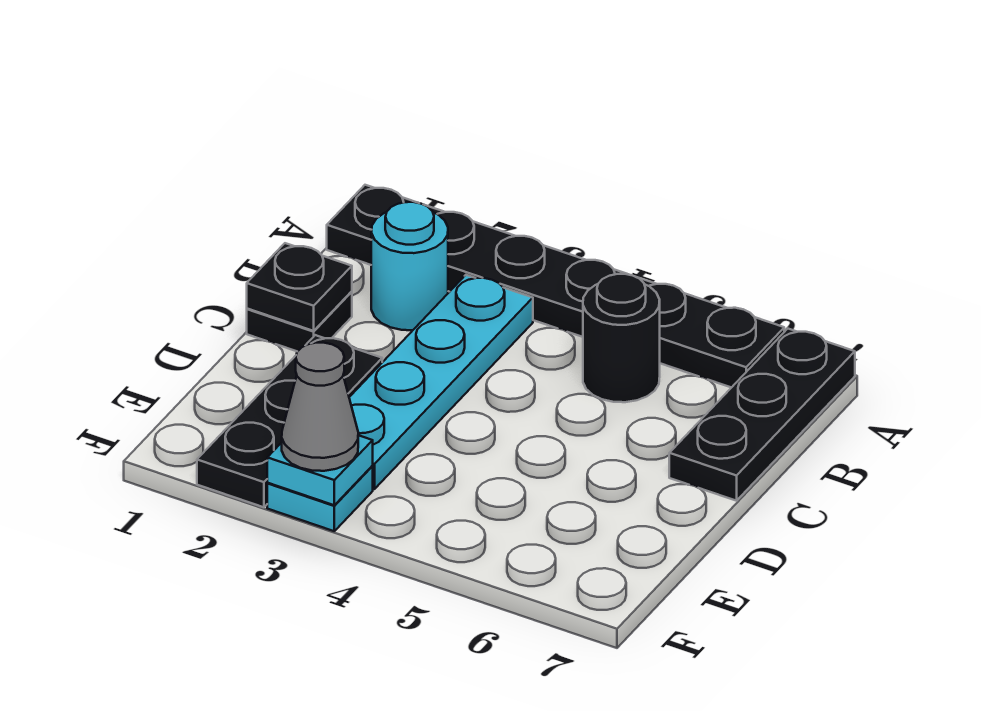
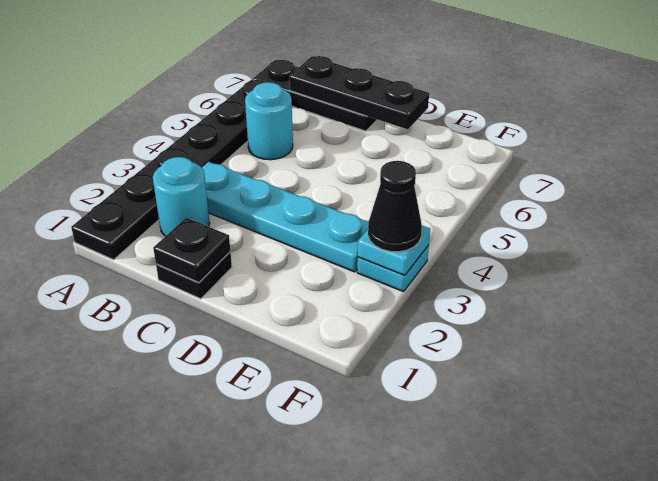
black 1x1 round brick [583,274,660,402] -> cyan 1x1 round brick [245,82,293,160]
black 1x3 plate [197,335,382,507] -> black 1x3 plate moved to [289,56,429,130]
grey 1x1 cone [282,343,358,471] -> black 1x1 cone [368,161,422,252]

